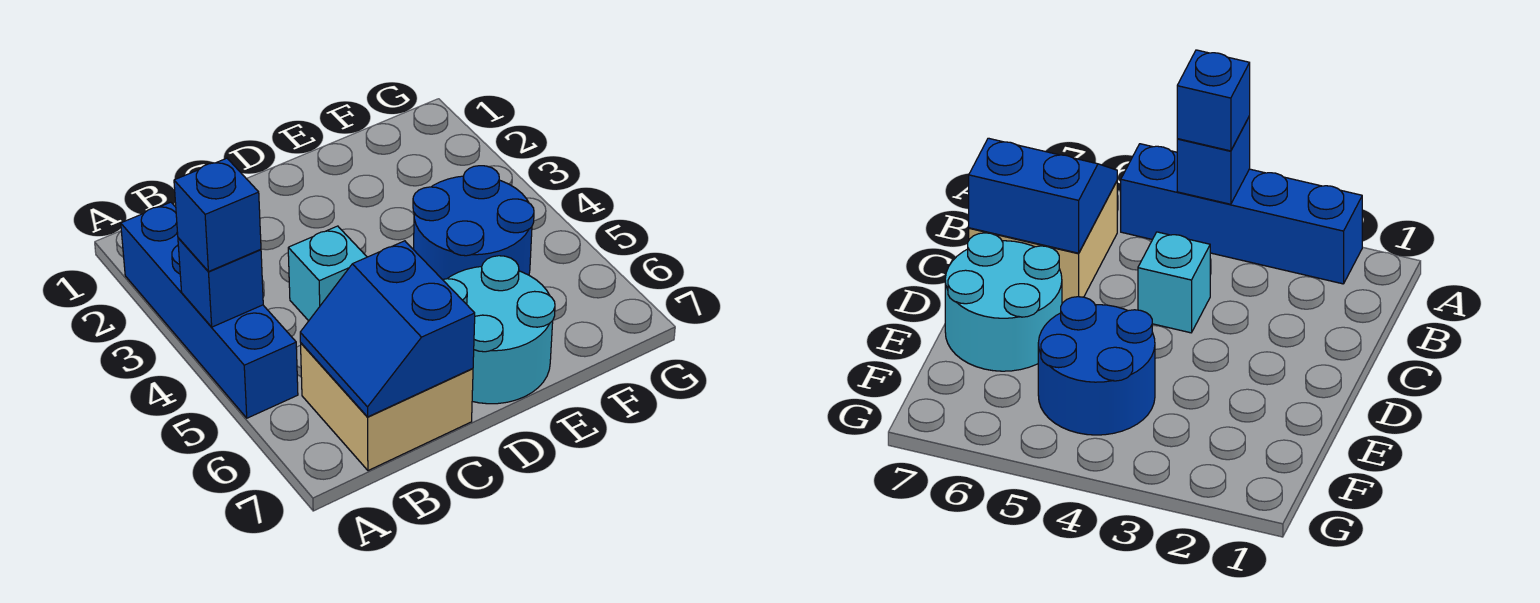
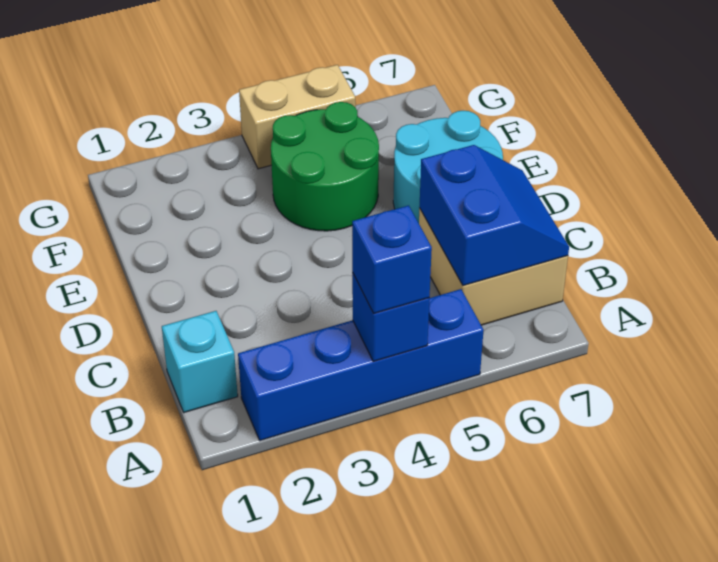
blue 2x2 slope [300,241,475,417] -> blue 2x2 slope turned to [420,145,569,286]
cyan 1x1 brick [288,226,367,321] -> cyan 1x1 brick moved to [162,311,238,412]
blue 2x2 round brick [413,166,534,279] -> green 2x2 round brick [271,102,379,231]
none -> tan 1x2 brick [239,65,356,169]

